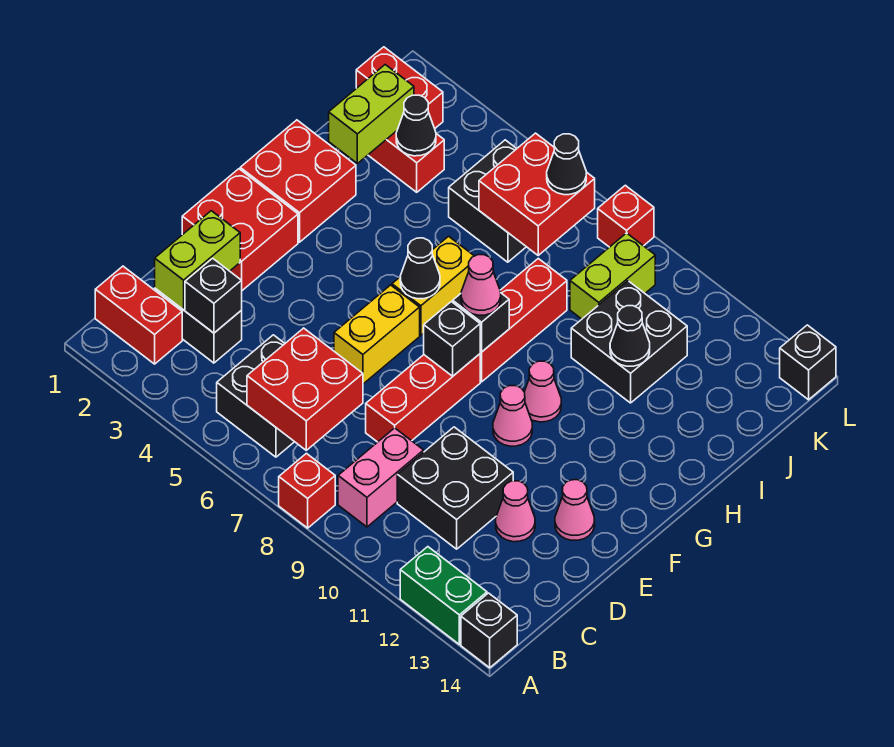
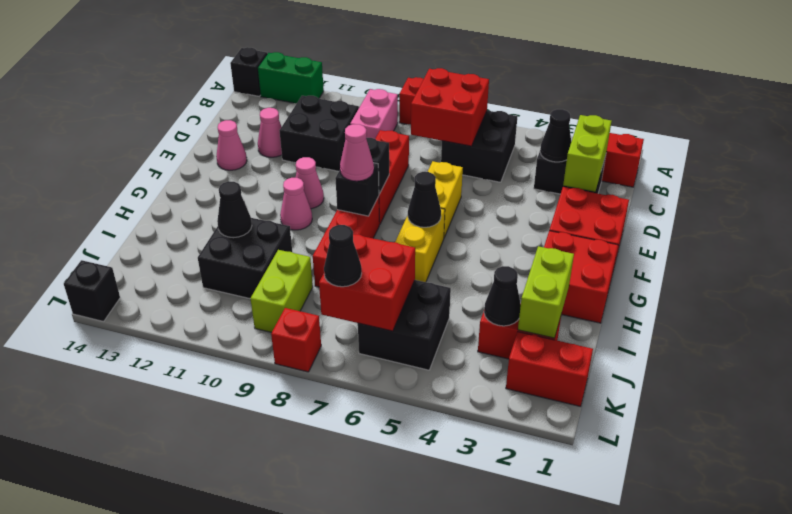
black 1x1 brick [185,258,242,333] -> black 1x1 cone [540,109,571,162]

